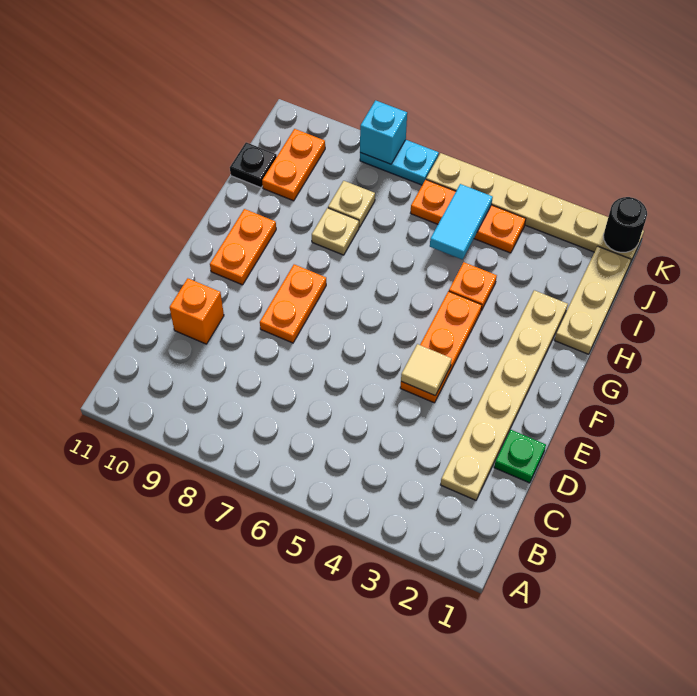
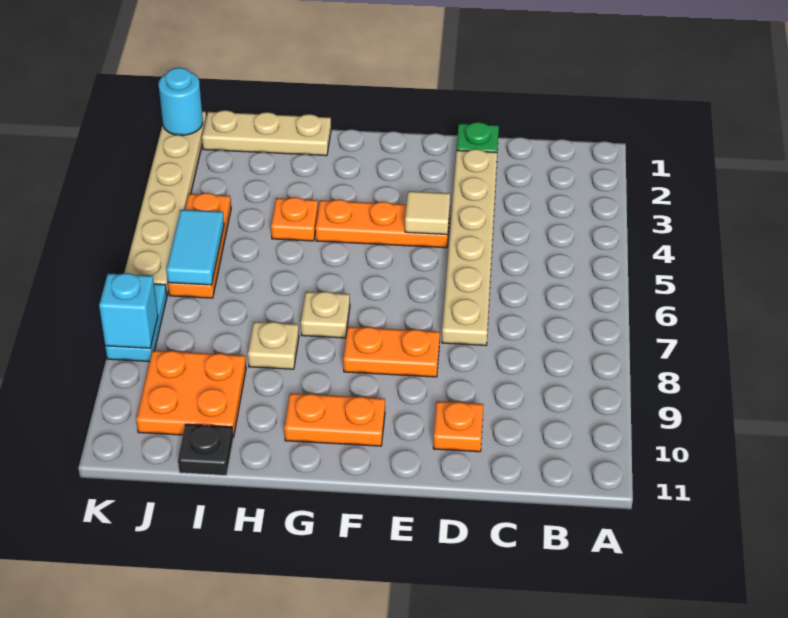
tan 1x6 plate [441,290,568,500] -> tan 1x6 plate turned to [442,149,497,345]
orange 1x1 brick [170,279,224,344] -> orange 1x1 plate [433,401,483,452]
cyan 1x2 tile [430,184,493,260] -> cyan 1x2 tile turned to [167,210,224,285]
tan 1x1 plate [328,181,375,227] -> tan 1x1 plate moved to [301,291,350,338]
orange 1x2 plate [262,129,325,201] -> orange 2x2 plate [136,351,246,438]
black 1x1 round brick [603,197,647,252] -> cyan 1x1 round brick [159,68,203,135]

